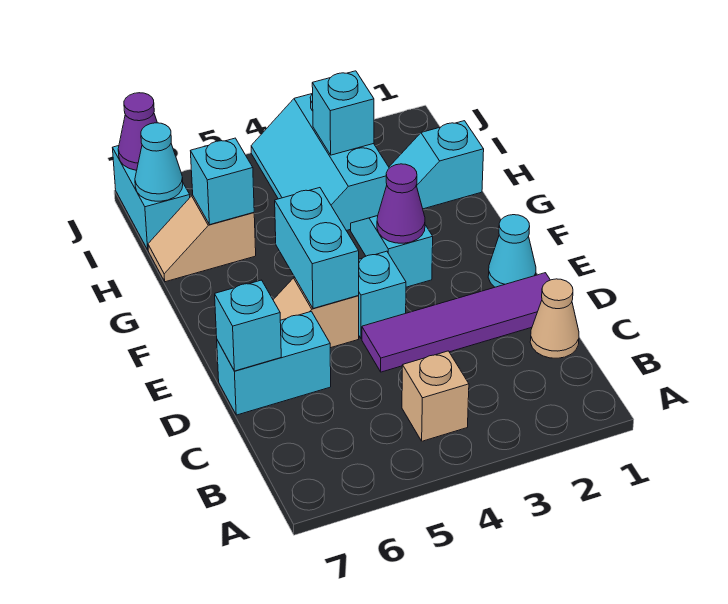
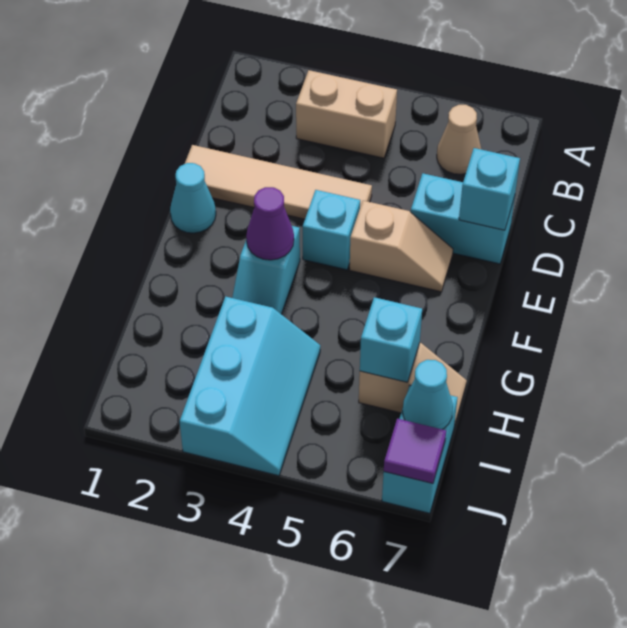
tan 1x1 brick [402,351,469,441] -> tan 1x2 brick [296,70,397,158]
tan 1x1 cone [530,279,579,358] -> tan 1x1 cone moved to [437,105,481,174]
purple 1x4 tile [362,273,550,372] -> tan 1x4 tile [185,145,372,219]
cyan 1x2 brick [275,188,359,308] -> none
cyan 1x2 slope [389,121,484,209] -> none
cyan 1x1 brick [312,71,374,155] -> none
purple 1x1 cone [118,93,157,170] -> purple 1x1 tile [384,419,446,484]

